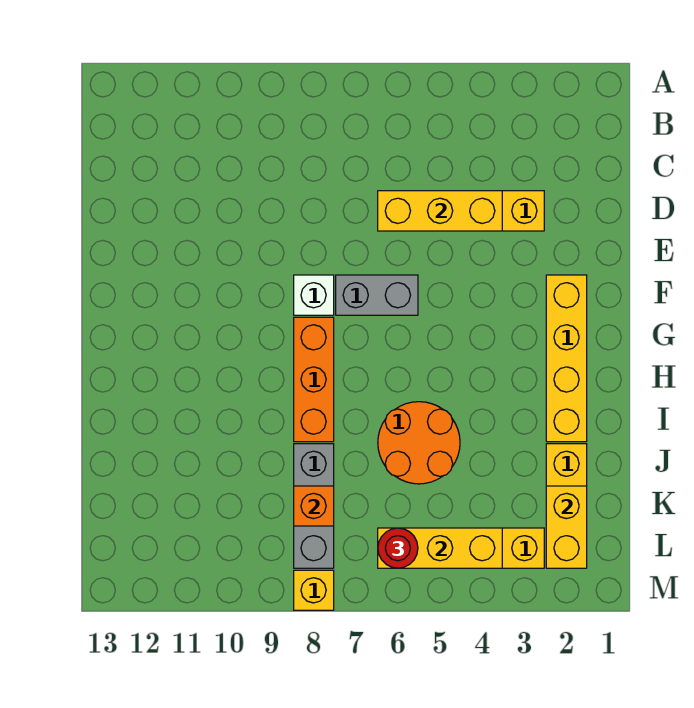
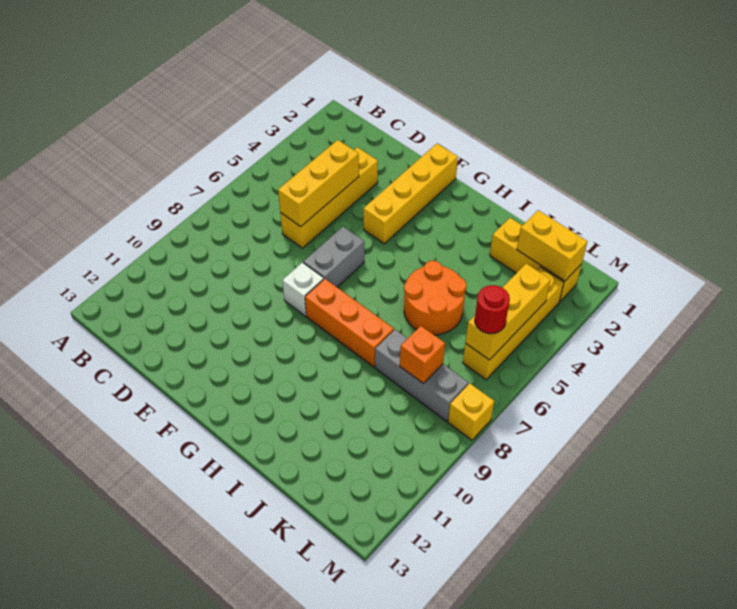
yellow 1x4 brick [546,275,587,442] -> yellow 1x4 brick turned to [364,144,458,244]

